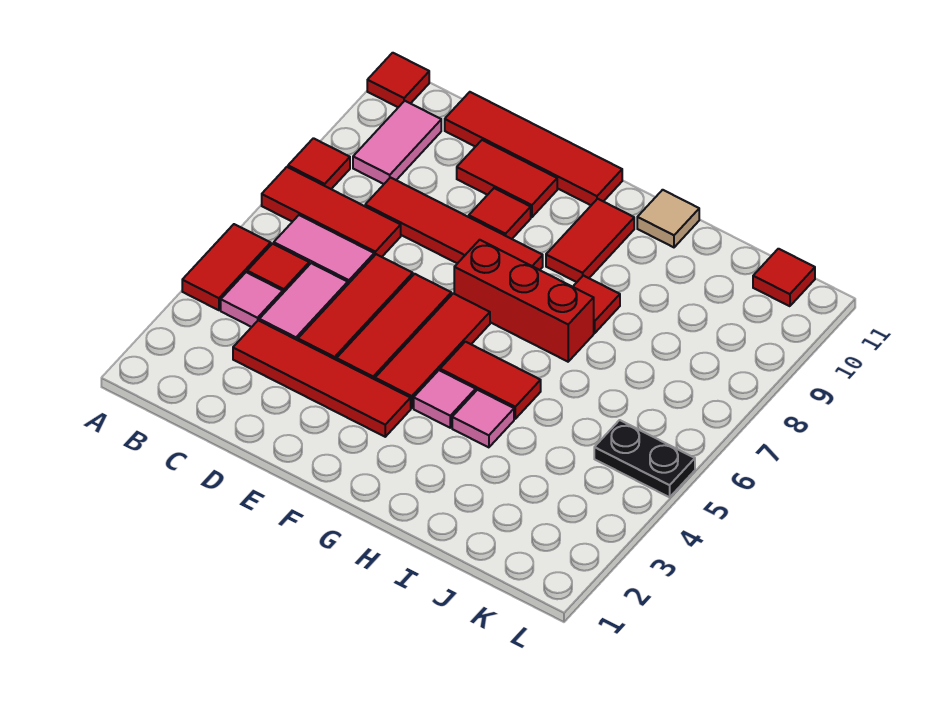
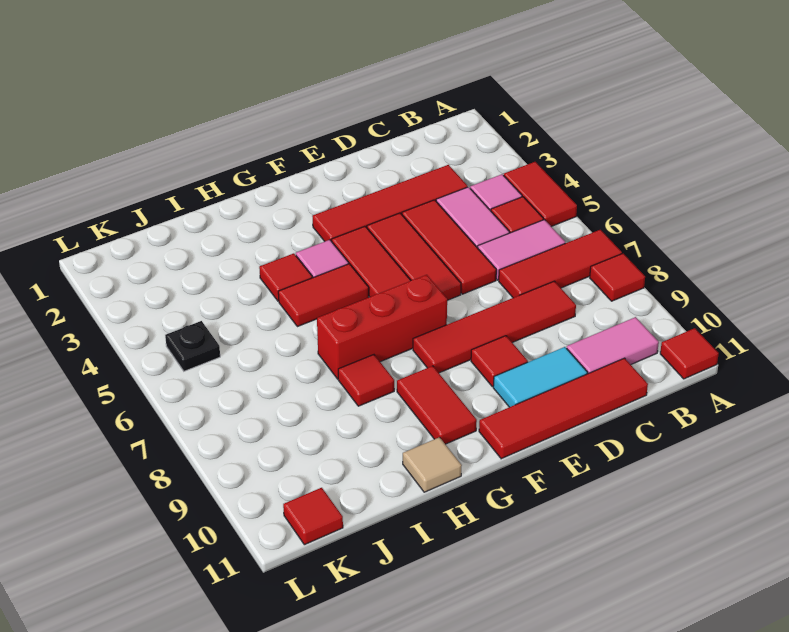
pink 1x2 tile [353,101,441,184] -> pink 1x2 tile turned to [567,317,659,374]
red 1x2 tile [457,140,557,217] -> cyan 1x2 tile [493,347,587,407]
pink 1x1 tile [452,390,514,447] -> red 1x1 tile [259,253,312,301]
black 1x2 plate [594,420,695,497] -> black 1x1 plate [165,321,220,371]

